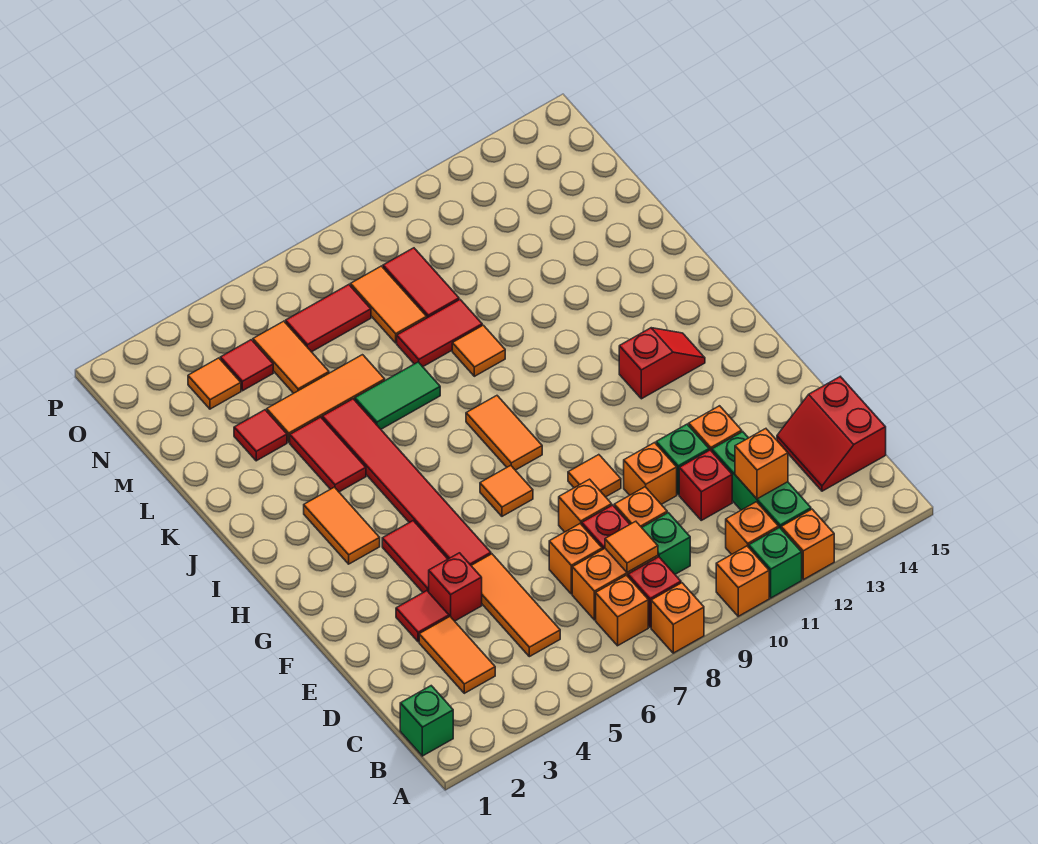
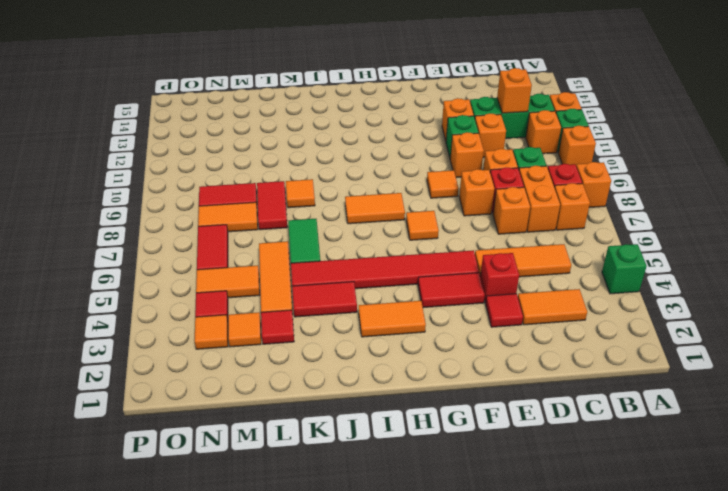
green 1x1 brick [400,686,453,756] -> green 1x1 brick moved to [602,244,647,294]
orange 1x1 tile [605,521,658,572] -> orange 1x1 tile moved to [228,312,261,347]
red 2x2 slope [777,377,886,491] -> none
red 1x1 brick [679,450,732,520] -> orange 1x1 brick [475,113,506,158]
red 1x2 slope [619,328,705,399] -> none

